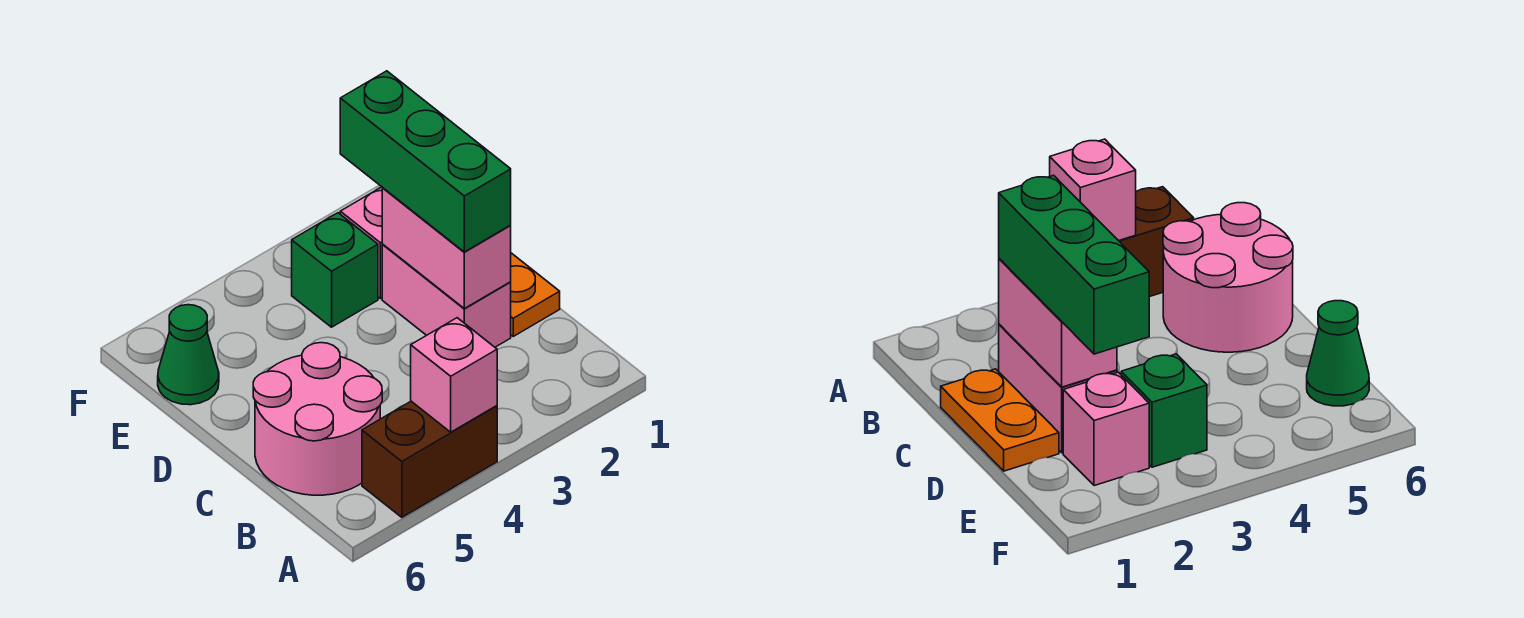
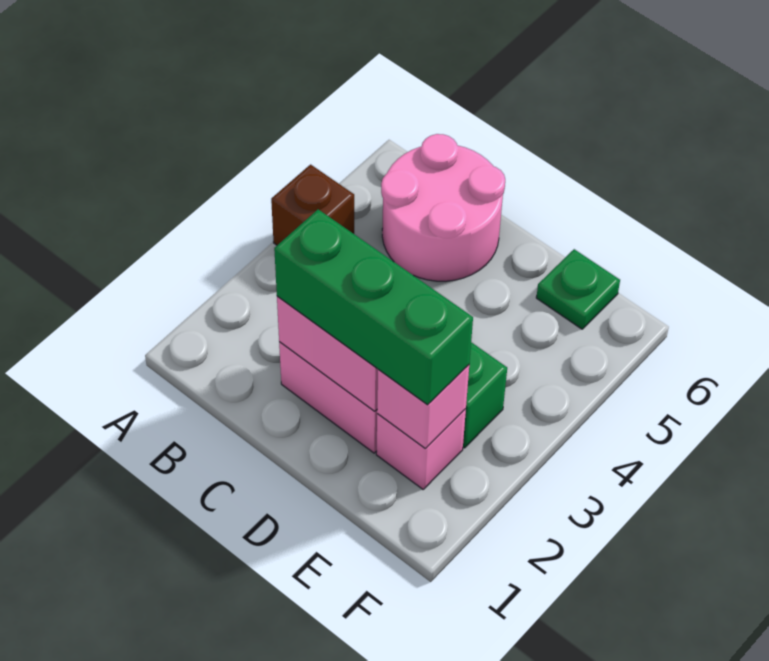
brown 1x2 brick [362,401,497,517] -> brown 1x1 brick [271,165,354,245]
pink 1x1 brick [411,318,497,432] -> pink 1x1 brick moved to [377,365,469,449]
orange 1x2 plate [511,253,560,336] -> none
green 1x1 cone [158,305,219,405] -> green 1x1 plate [536,249,620,329]

